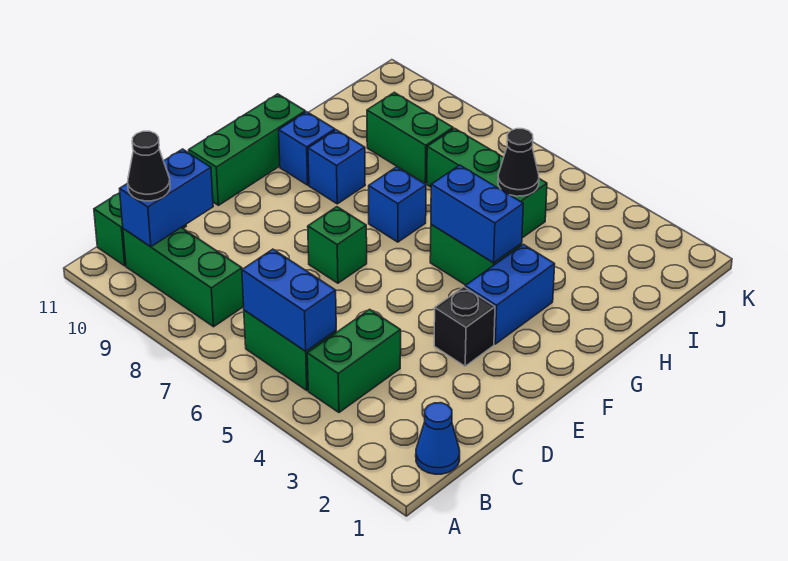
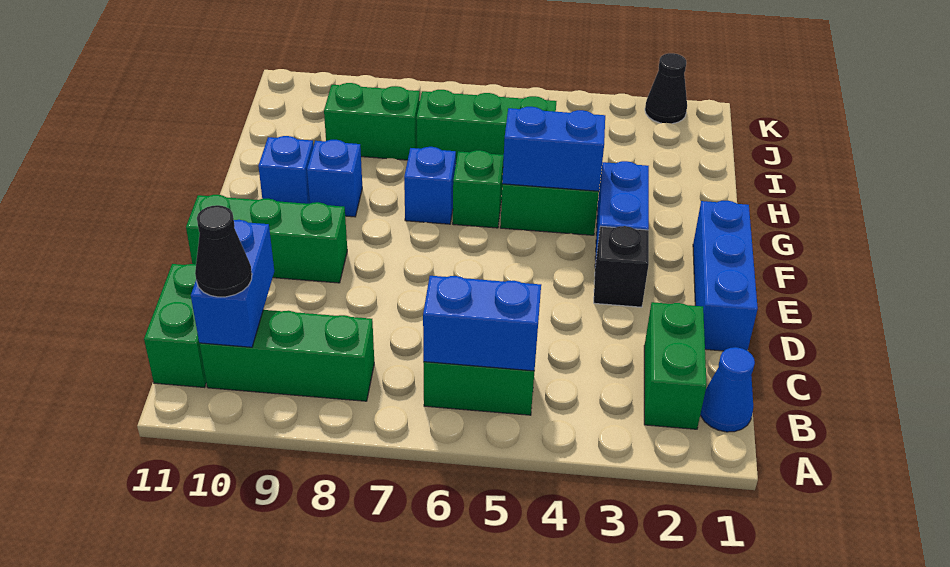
green 1x2 brick [307,309,401,412] -> green 1x2 brick moved to [644,302,707,429]
none -> blue 1x3 brick [693,201,758,351]
green 1x1 brick [308,207,367,283] -> green 1x1 brick moved to [453,150,504,228]
green 1x3 brick [189,94,305,205] -> green 1x3 brick turned to [186,195,347,283]
black 1x1 cone [498,129,539,196] -> black 1x1 cone moved to [645,53,687,124]

